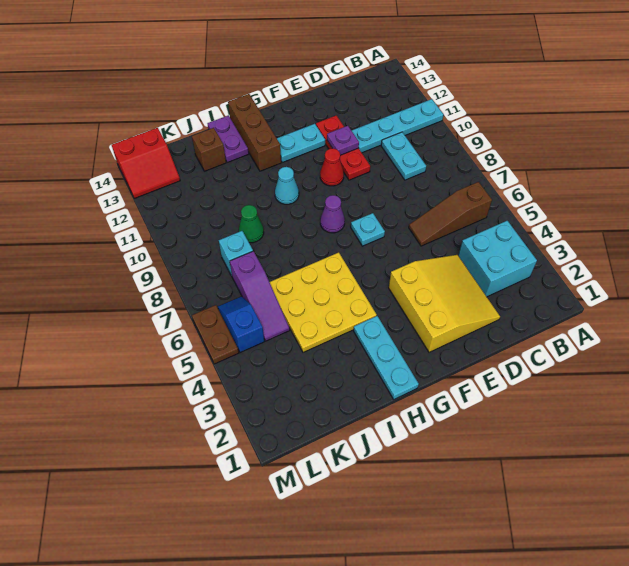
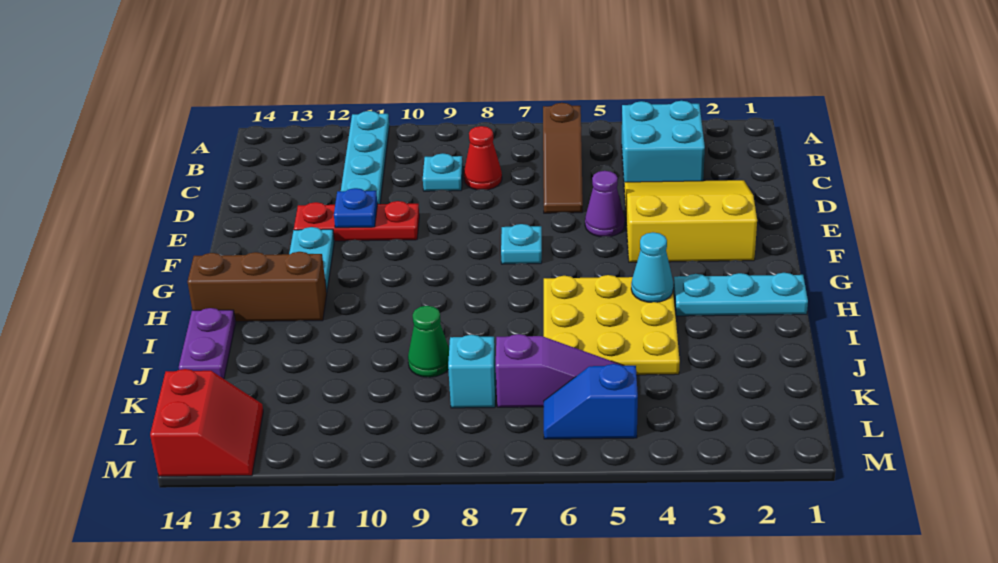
cyan 1x2 plate [381,132,426,180] -> cyan 1x1 plate [423,153,463,191]
purple 1x1 plate [327,126,359,155] -> blue 1x1 plate [334,188,377,228]
red 1x1 cone [320,148,344,186] -> red 1x1 cone moved to [464,126,502,190]
purple 1x1 cone [320,195,345,233] -> purple 1x1 cone moved to [585,171,625,237]
cyan 1x1 cone [275,167,299,204] -> cyan 1x1 cone moved to [631,232,673,302]
purple 1x2 plate [207,115,249,162] -> purple 1x2 plate turned to [179,308,236,379]
brown 1x1 brick [192,128,226,171] -> none
brown 1x2 plate [192,305,239,364] -> none

